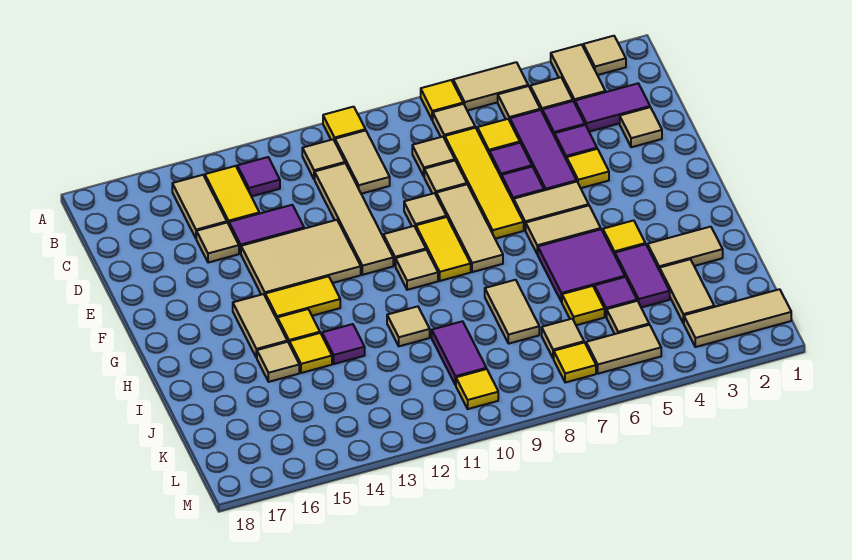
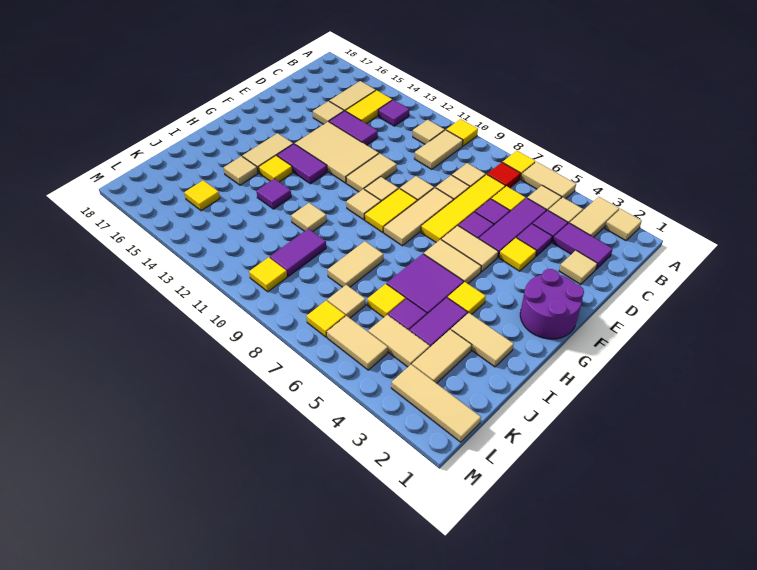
tan 1x1 tile [433,104,475,139] -> red 1x1 tile [487,162,521,188]
tan 1x4 tile [315,163,393,275] -> tan 1x2 tile [346,153,397,192]
none -> purple 2x2 round brick [520,269,584,339]
yellow 1x2 tile [265,276,340,319] -> purple 1x2 tile [277,144,327,184]
yellow 1x1 tile [290,333,332,373] -> yellow 1x1 tile moved to [184,180,220,211]
tan 1x1 tile [607,301,649,334] -> tan 1x2 tile [368,315,430,367]

